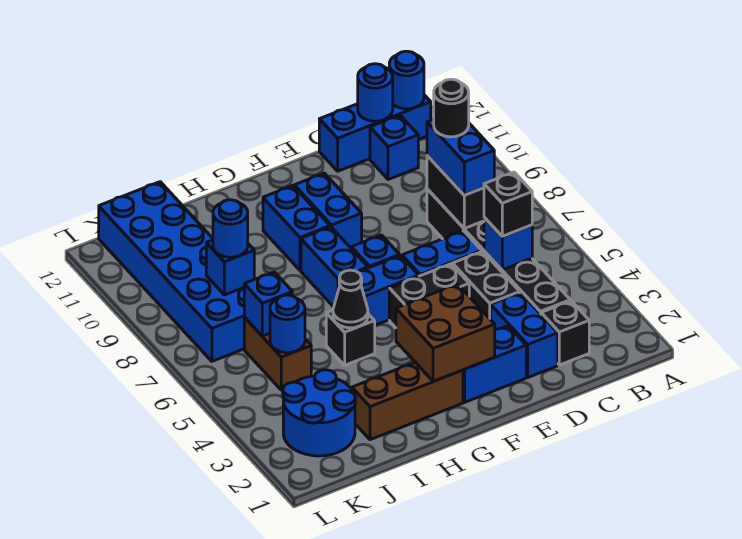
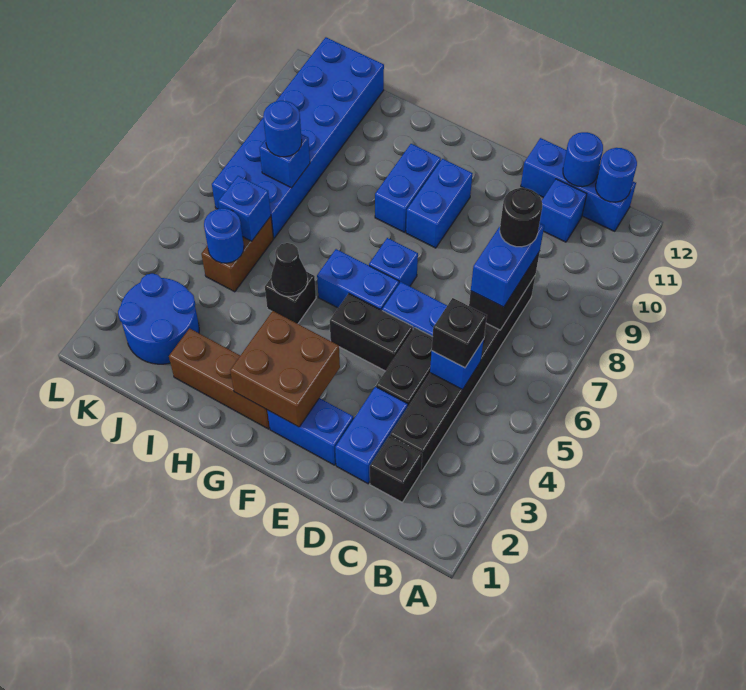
blue 1x2 brick [301,227,368,307] -> none

